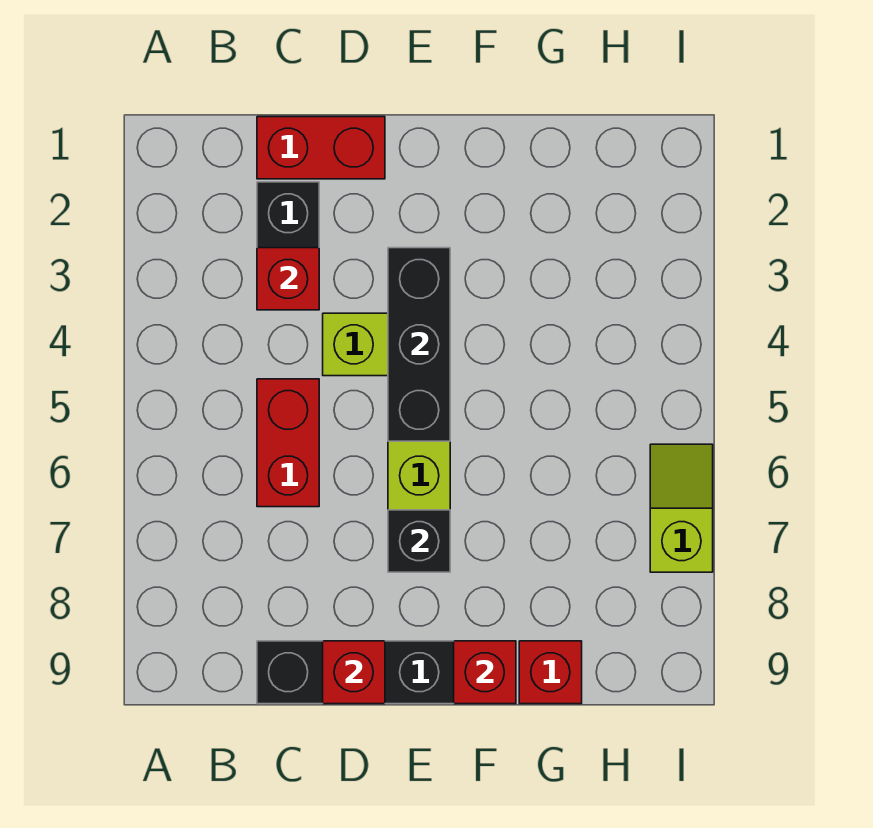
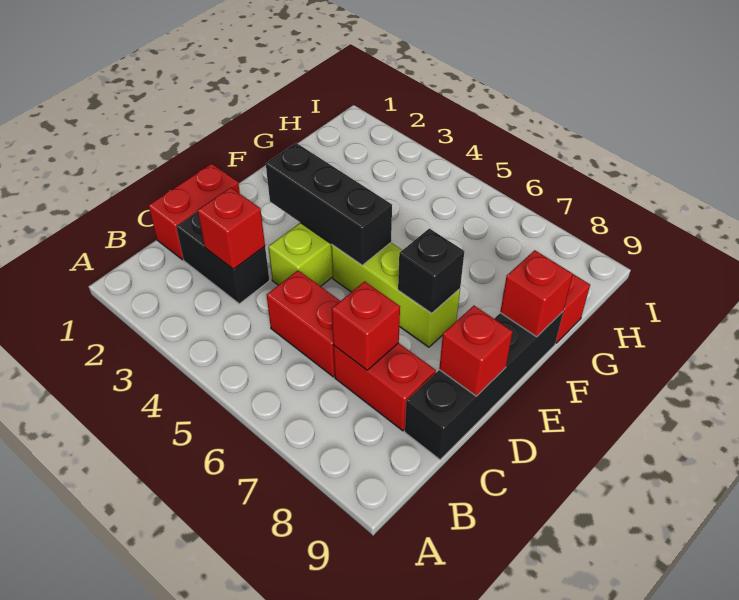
none -> red 1x2 brick [333,343,436,431]
none -> red 1x1 brick [332,281,400,370]
lime 1x2 slope [650,444,713,572] -> none

